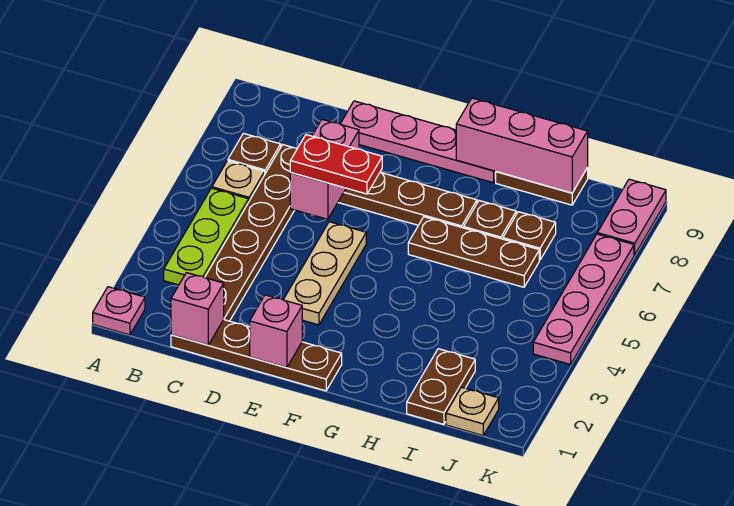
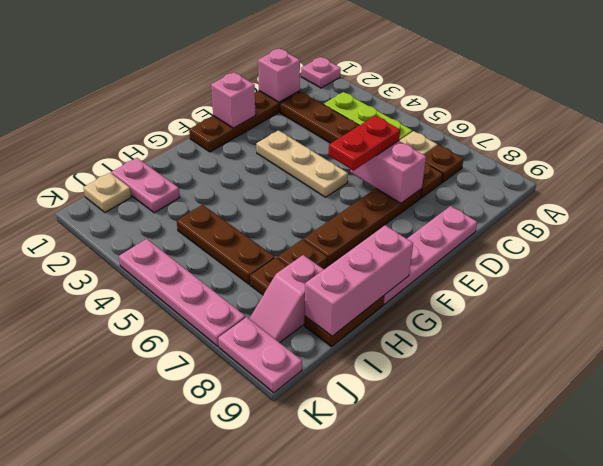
brown 1x3 plate [408,217,539,287] -> brown 1x3 plate turned to [177,205,275,284]
brown 1x2 plate [407,349,475,424] -> pink 1x2 plate [111,158,180,213]
none -> pink 1x2 slope [249,255,324,343]

